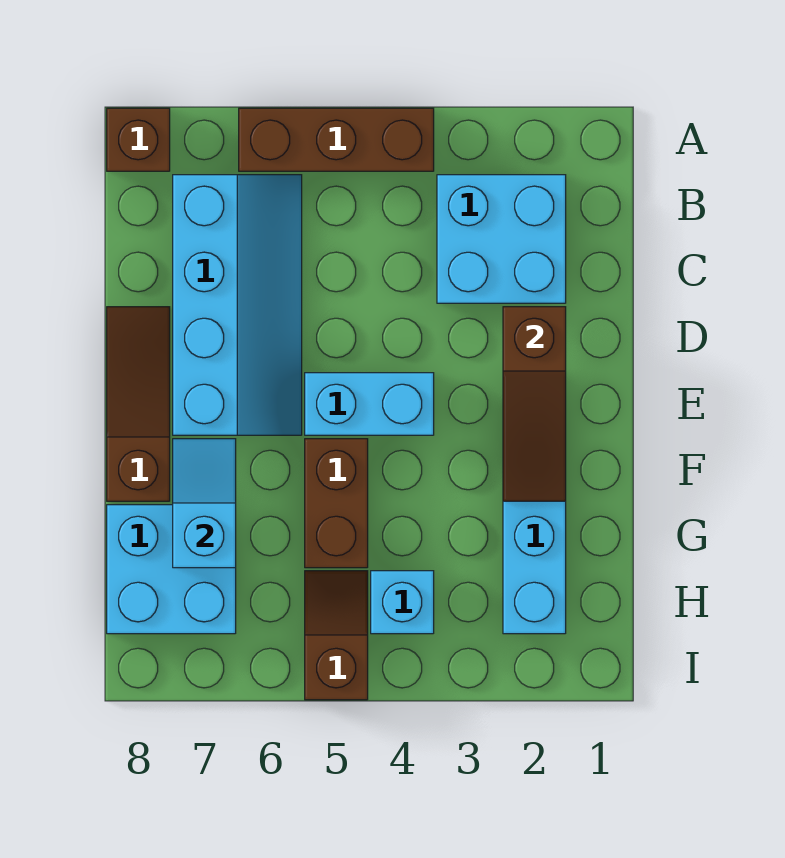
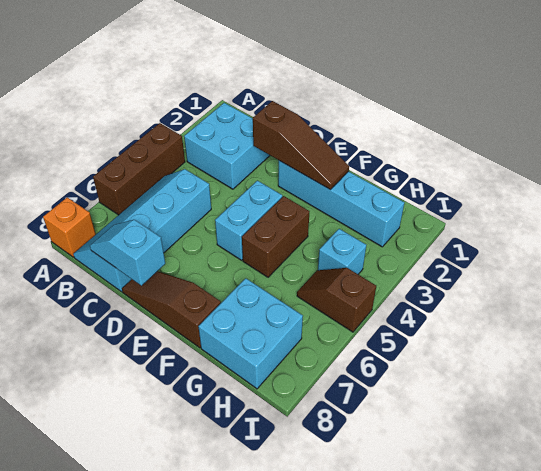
brown 1x1 brick [107,108,170,171] -> orange 1x1 brick [43,197,96,257]
cyan 2x4 slope [173,175,302,435] -> cyan 2x4 slope turned to [73,169,211,292]
brown 1x2 brick [305,439,368,568] -> brown 1x2 brick turned to [242,196,310,277]
cyan 1x2 slope [173,439,236,568] -> cyan 1x2 slope moved to [90,220,165,286]

